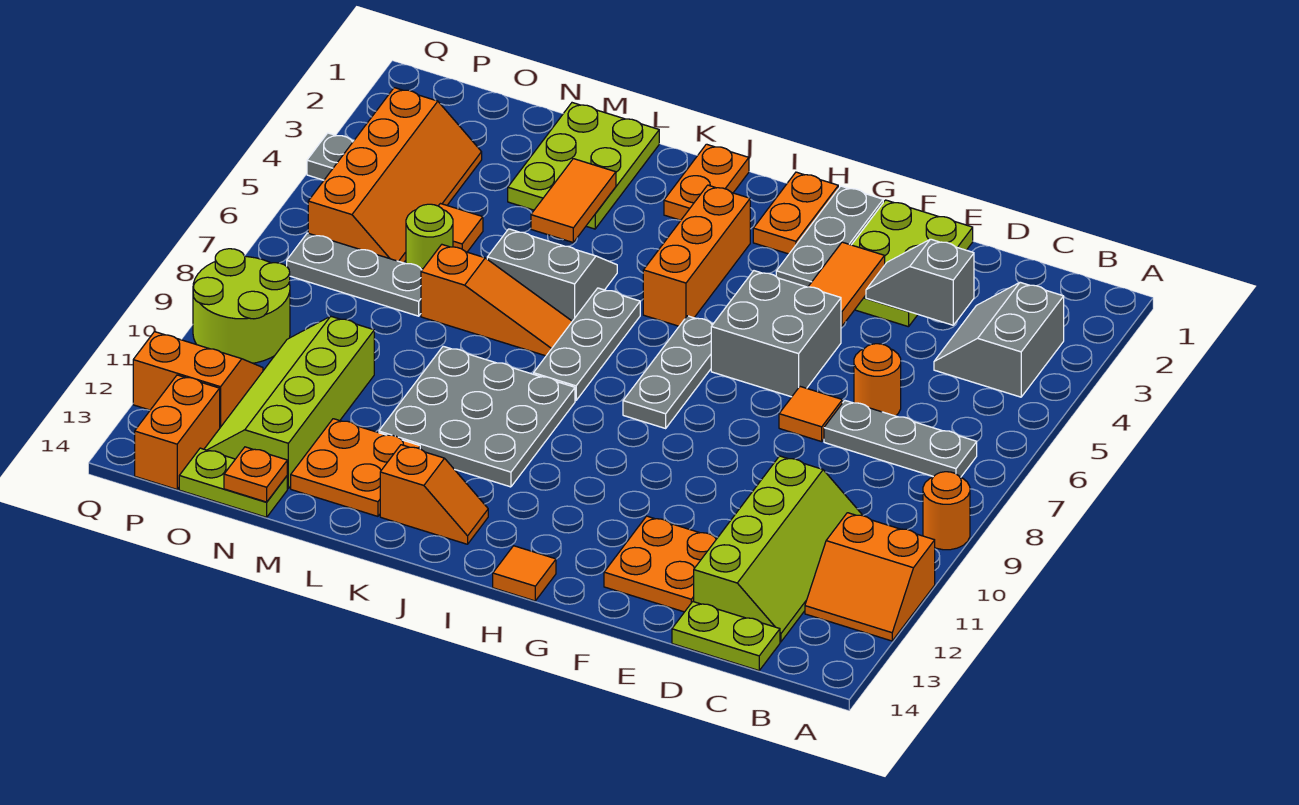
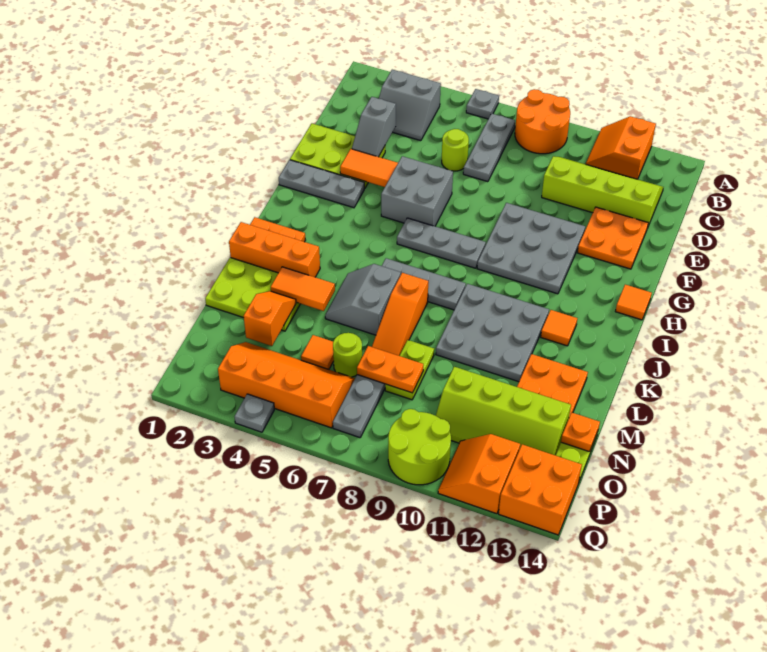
none -> grey 1x1 plate [466,89,499,119]
orange 1x1 round brick [923,472,970,550] -> orange 2x2 round brick [515,89,570,154]
orange 2x2 slope [805,513,935,641] -> orange 2x2 slope turned to [586,116,656,179]
lime 1x2 plate [672,602,780,671] -> lime 1x2 plate moved to [385,340,434,400]
orange 1x1 round brick [854,344,901,416] -> lime 1x1 round brick [442,129,469,171]
orange 1x1 tile [779,387,842,442] -> orange 1x1 tile moved to [541,310,577,346]
none -> grey 3x3 plate [477,203,585,294]
orange 1x2 plate [753,172,838,254] -> orange 1x2 plate moved to [357,346,423,393]
orange 1x3 brick [643,185,750,326] -> orange 1x3 brick moved to [229,222,320,277]
orange 1x2 slope [380,445,488,544] -> orange 1x2 slope moved to [244,291,296,346]
orange 1x3 slope [421,245,572,356] -> orange 1x3 slope turned to [372,273,428,356]
orange 1x2 brick [135,375,220,489] -> orange 2x2 brick [499,444,582,535]

